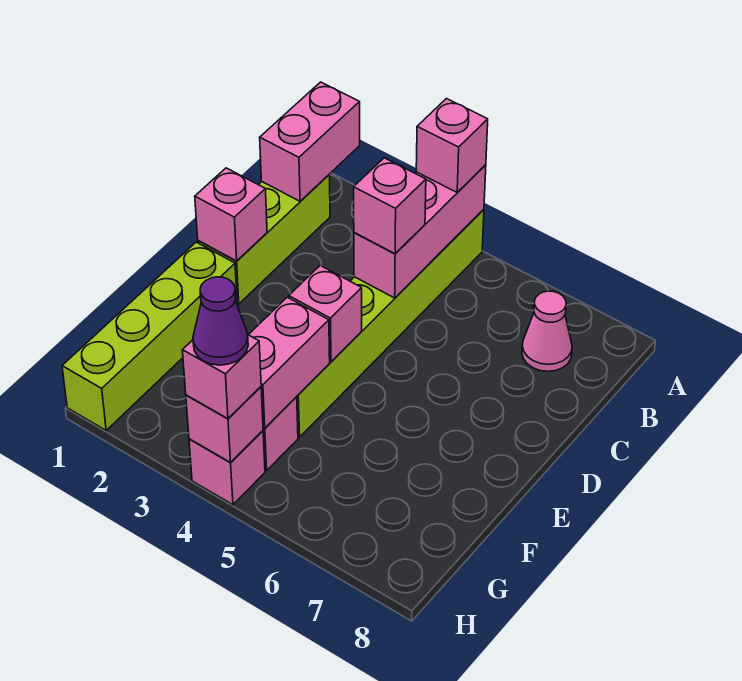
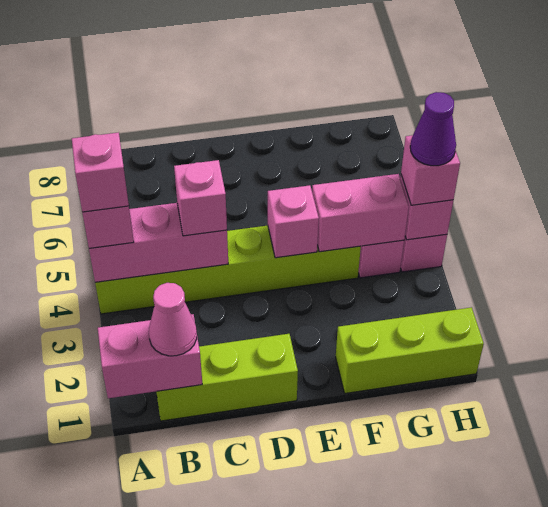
pink 1x1 cone [522,291,572,371] -> pink 1x1 cone moved to [149,283,197,356]
pink 1x1 brick [195,168,267,261] -> pink 1x1 brick moved to [72,132,129,212]
lime 1x4 brick [62,242,237,430] -> lime 1x3 brick [336,307,484,393]

